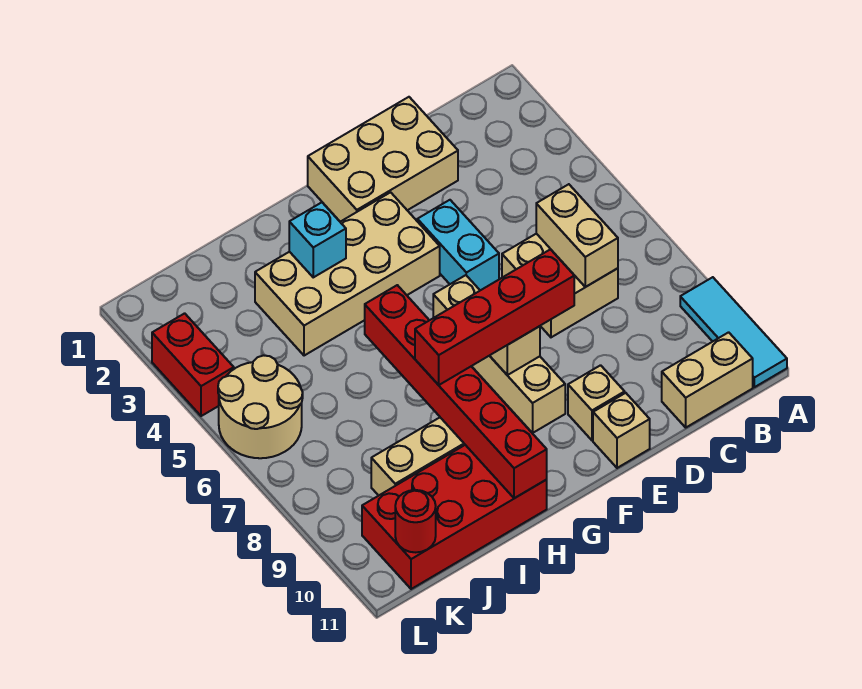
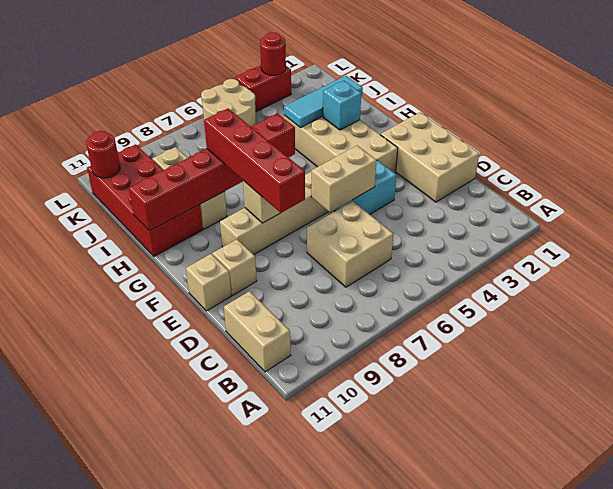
cyan 1x3 tile [680,277,787,387] -> cyan 1x3 tile moved to [284,76,363,128]
tan 1x2 brick [536,184,618,287] -> tan 1x2 brick moved to [311,146,377,212]
none -> red 1x1 round brick [260,33,286,75]

